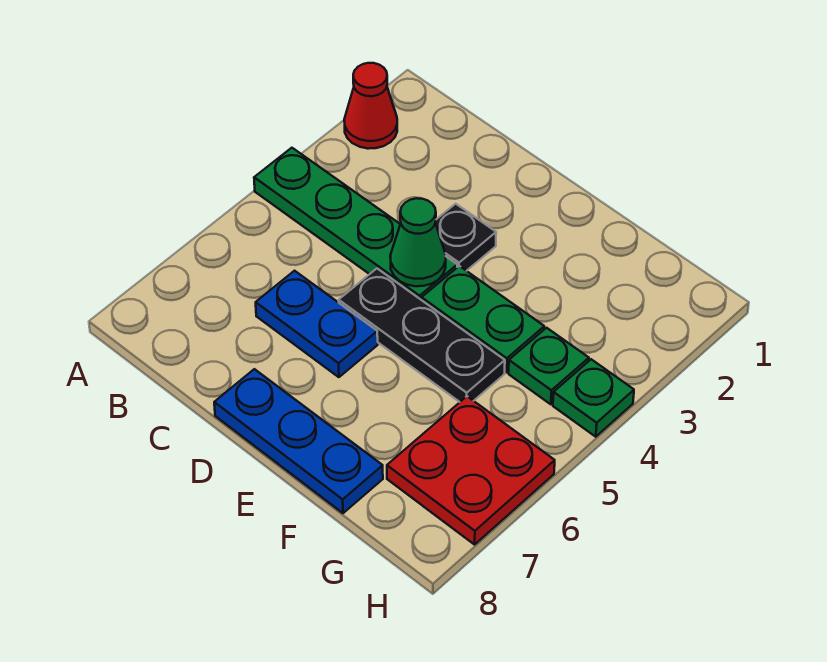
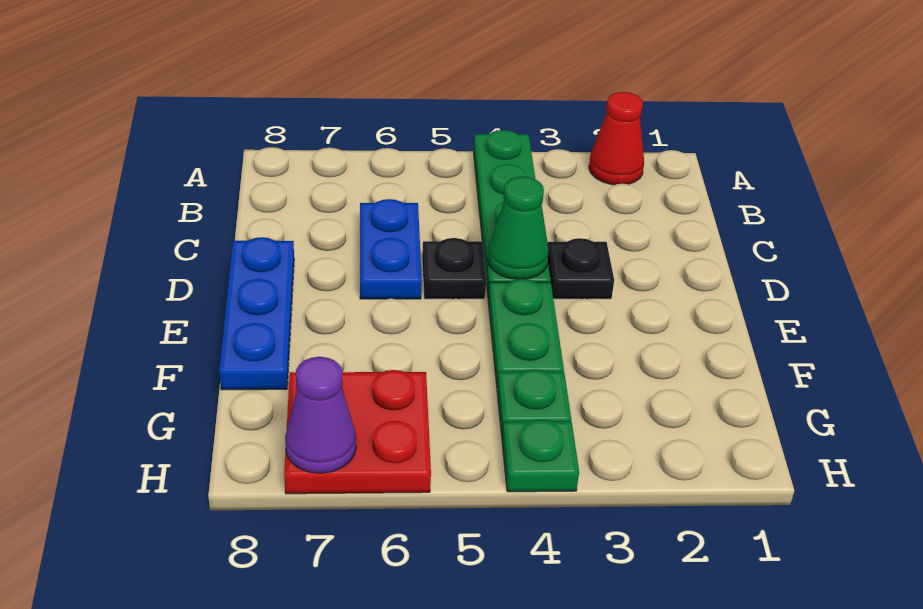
black 1x3 plate [339,269,505,402] -> black 1x1 plate [422,238,486,299]
none -> purple 1x1 cone [285,357,356,473]

